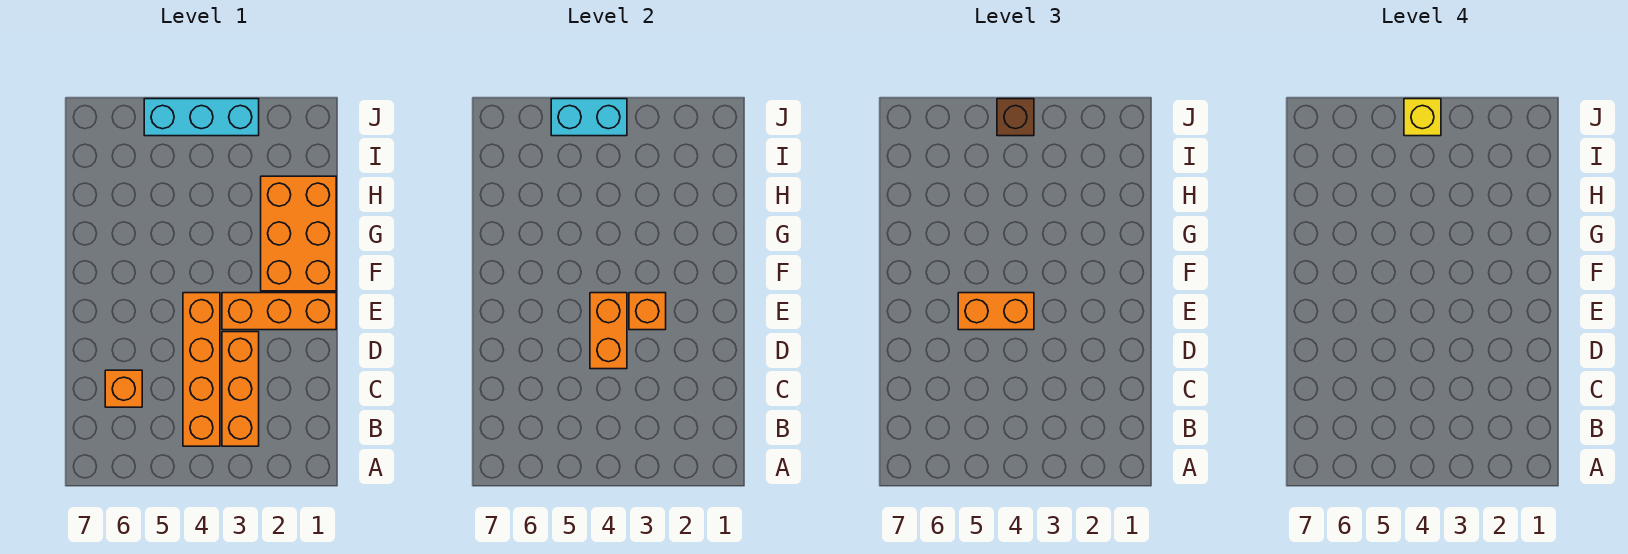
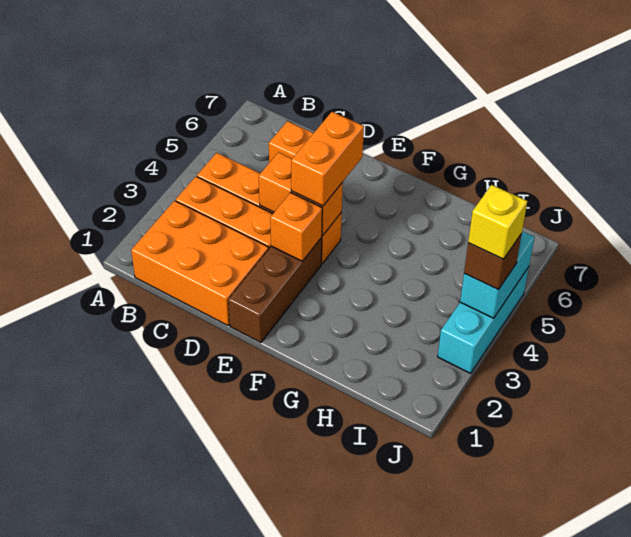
orange 1x3 brick [222,293,336,330] -> brown 1x3 brick [228,238,322,343]
orange 2x3 brick [261,176,336,291] -> orange 2x3 brick moved to [131,201,269,325]

